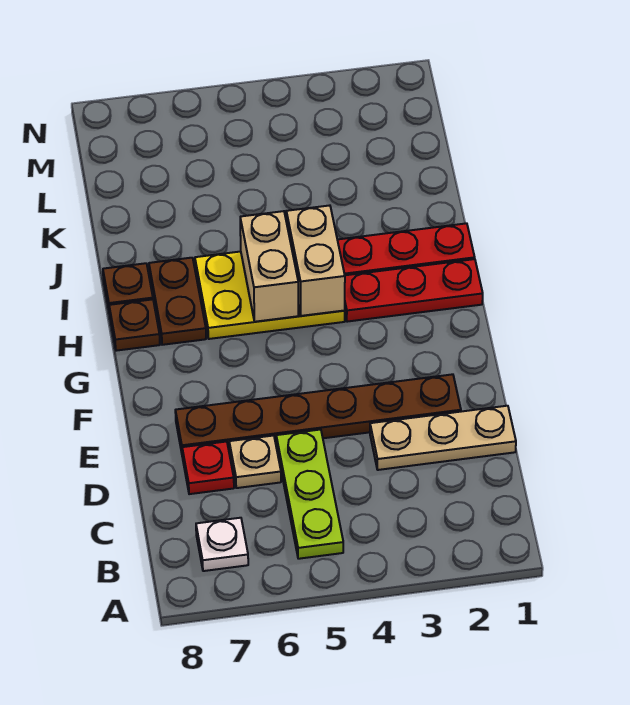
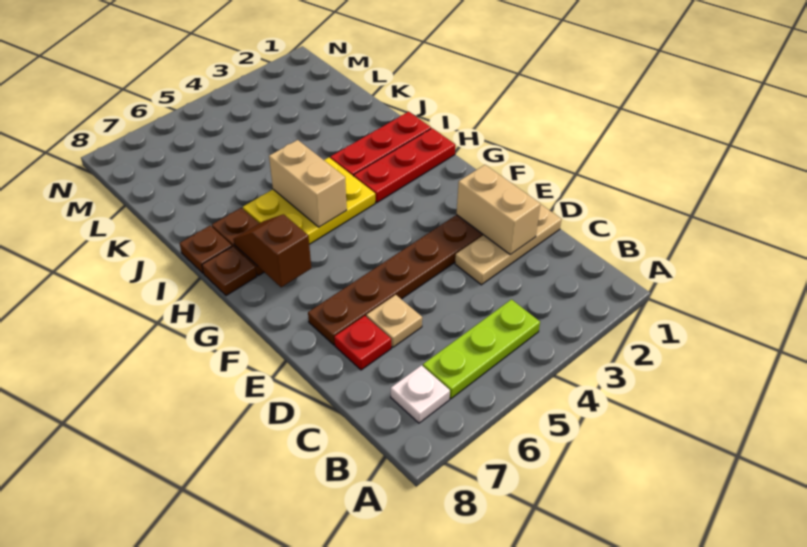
lime 1x3 plate [276,430,343,559] -> lime 1x3 plate turned to [423,300,540,399]
none -> brown 1x2 slope [233,214,311,287]
tan 1x2 brick [286,205,345,316] -> tan 1x2 brick moved to [457,165,540,255]

